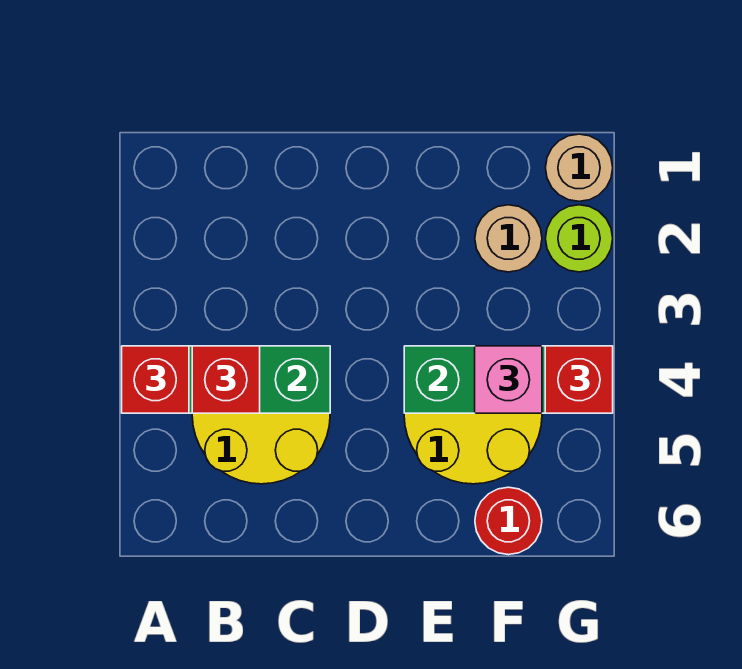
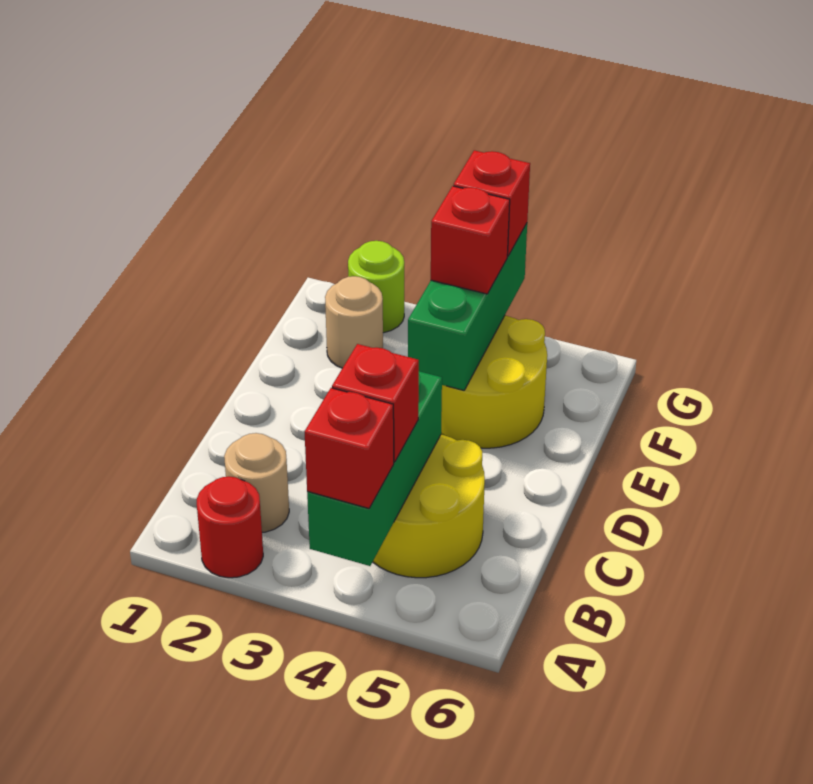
pink 1x1 brick [475,346,542,413] -> red 1x1 brick [431,186,510,294]
red 1x1 round brick [475,487,542,555] -> red 1x1 round brick moved to [197,476,263,578]
tan 1x1 round brick [546,134,613,201] -> tan 1x1 round brick moved to [224,433,289,532]

